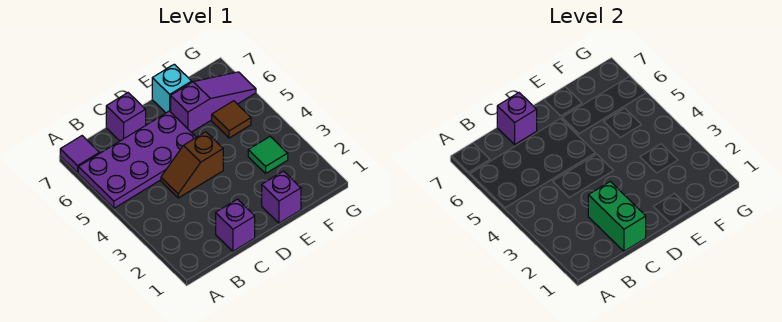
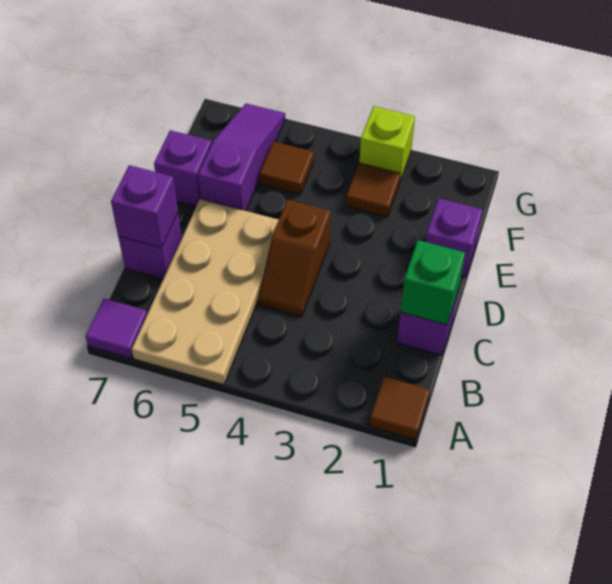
none -> brown 1x1 tile [370,377,430,439]
purple 2x4 plate [78,111,196,208] -> tan 2x4 plate [132,199,278,385]
green 1x2 brick [588,182,646,251] -> green 1x1 brick [401,240,465,325]
cyan 1x1 brick [152,64,192,113] -> purple 1x1 brick [154,130,212,206]
green 1x1 tile [248,137,288,173] -> brown 1x1 tile [346,163,400,217]
none -> lime 1x1 brick [360,106,415,181]

